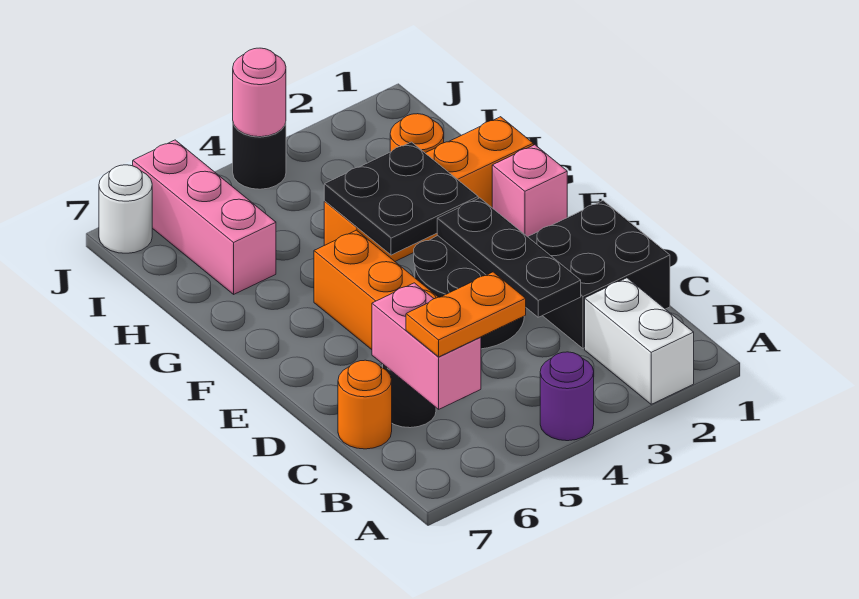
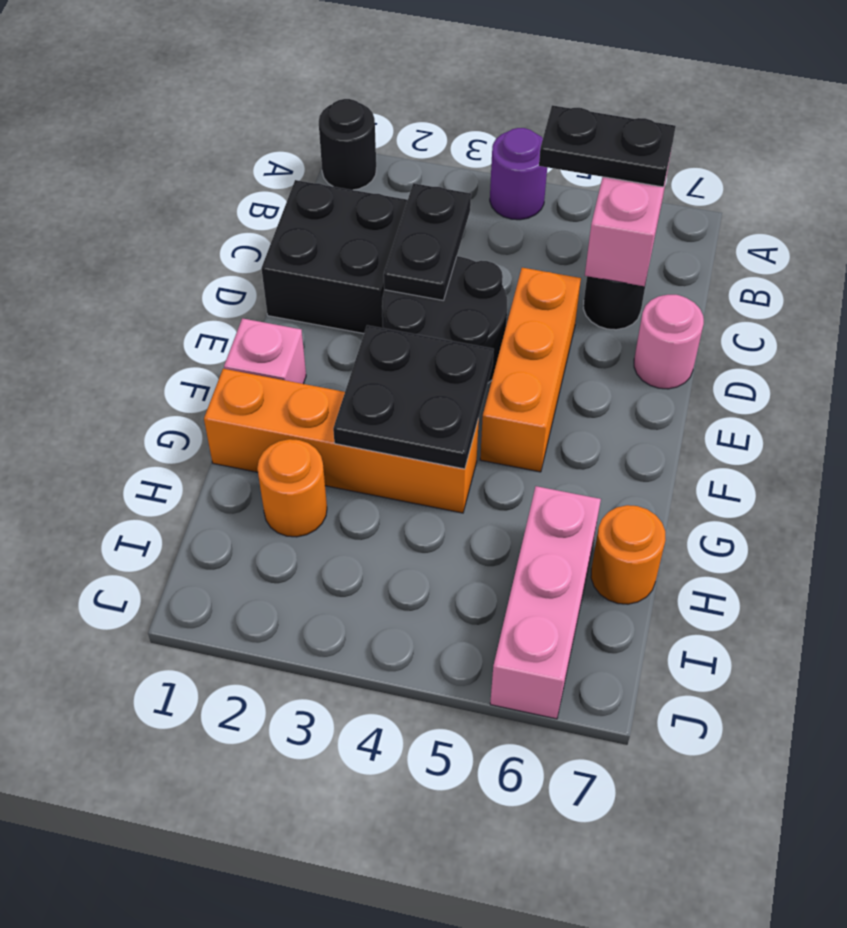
white 1x2 brick [585,278,694,404] -> none
orange 1x2 plate [406,272,526,357] -> black 1x2 plate [539,105,676,187]
black 1x3 plate [437,198,581,317] -> black 1x2 plate [384,183,471,300]
orange 1x1 round brick [338,360,392,449] -> orange 1x1 round brick moved to [591,505,665,604]
black 1x1 round brick [233,123,286,189] -> black 1x1 round brick moved to [319,99,376,190]
pink 1x1 round brick [233,48,286,137] -> pink 1x1 round brick moved to [634,295,704,389]
white 1x1 round brick [99,165,152,253] -> none

